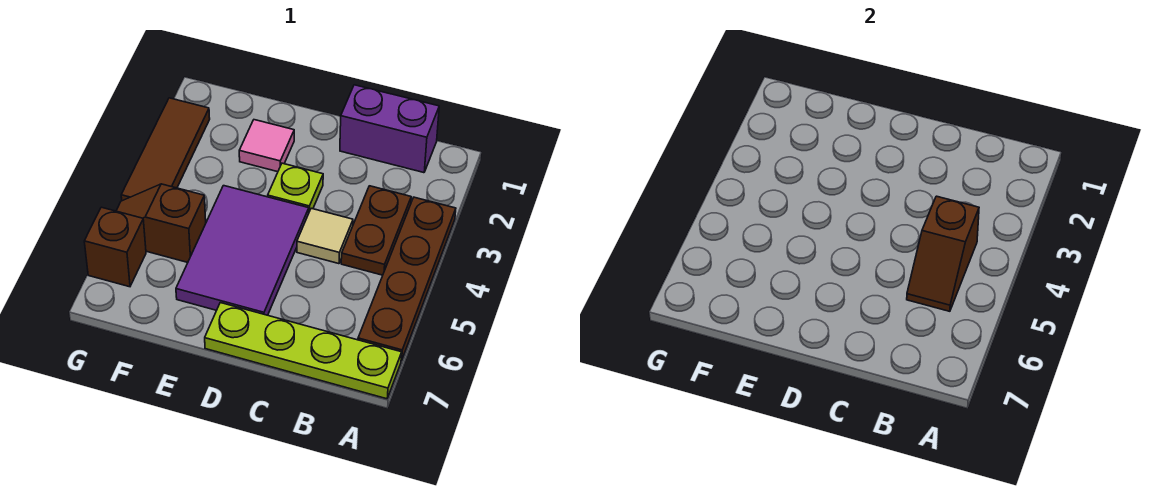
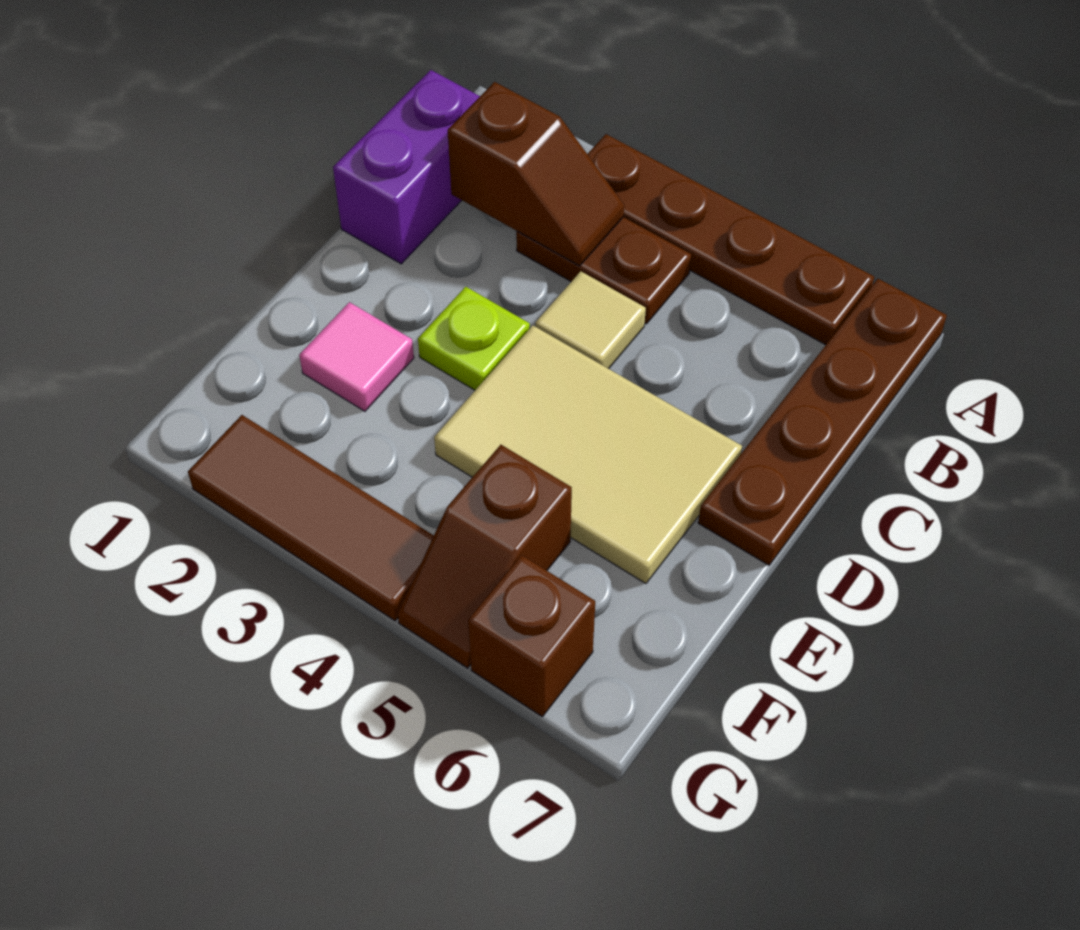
lime 1x4 plate [205,303,402,399] -> brown 1x4 plate [698,279,947,565]
brown 1x2 slope [907,196,979,311] -> brown 1x2 slope moved to [448,82,624,266]
purple 2x3 tile [176,186,309,315] -> tan 2x3 tile [434,326,742,584]

